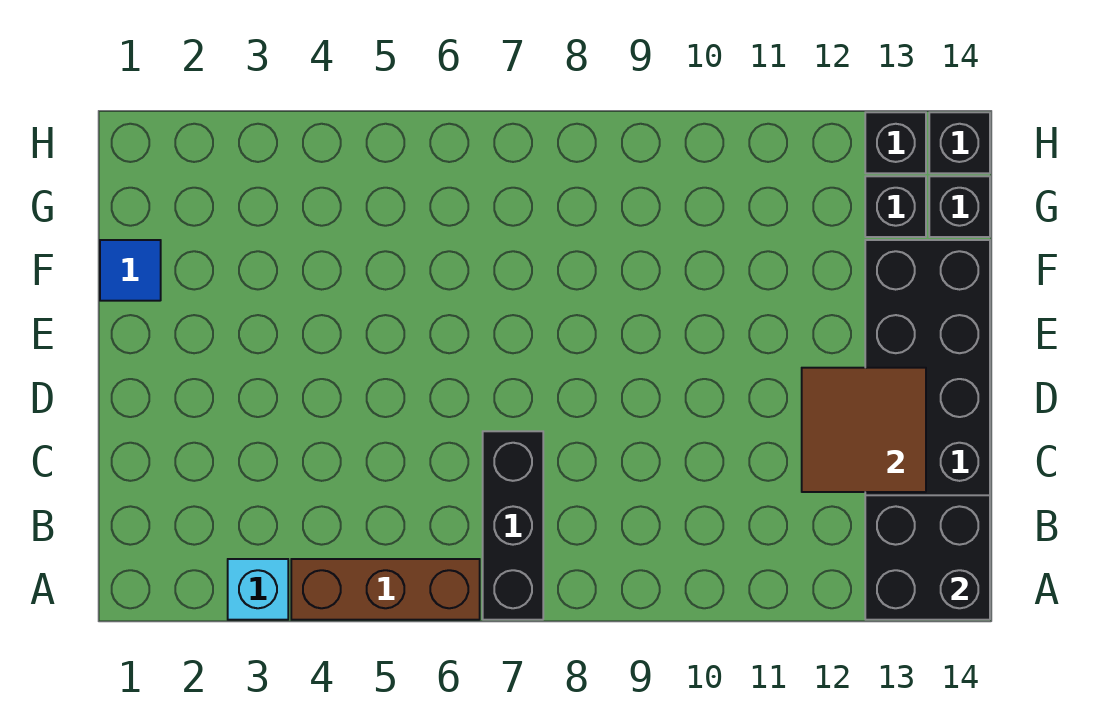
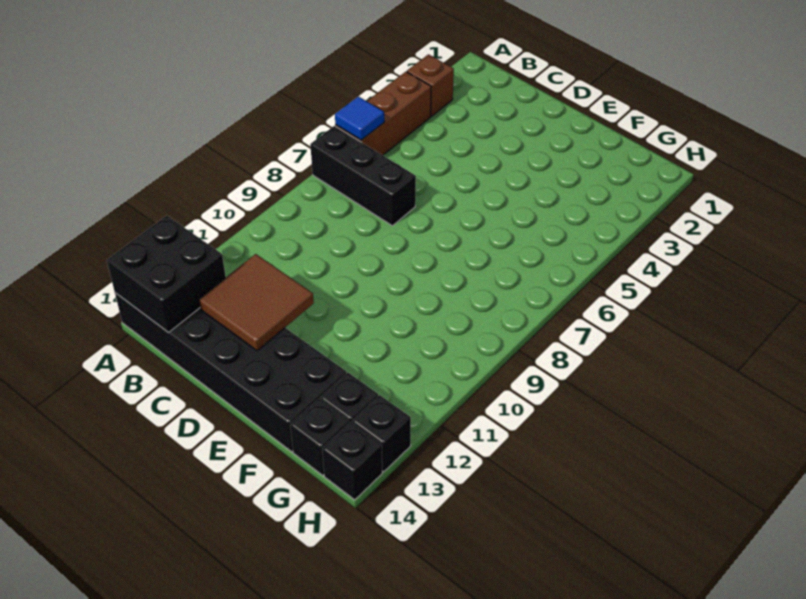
cyan 1x1 brick [228,559,288,620] -> brown 1x1 brick [407,54,454,116]
blue 1x1 tile [100,240,161,301] -> blue 1x1 tile moved to [335,96,384,140]

